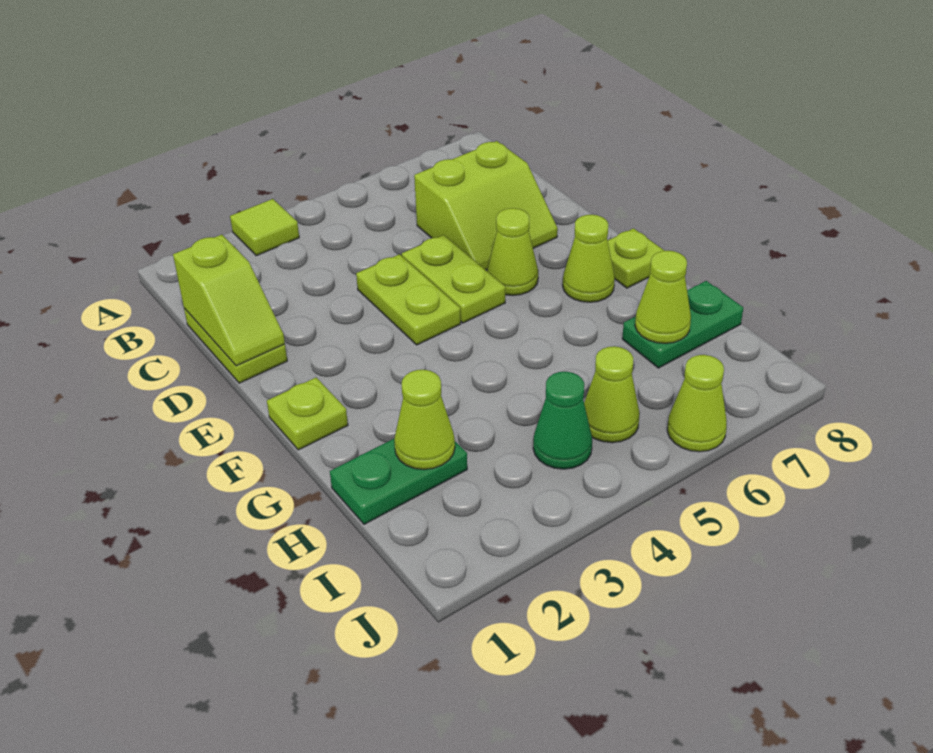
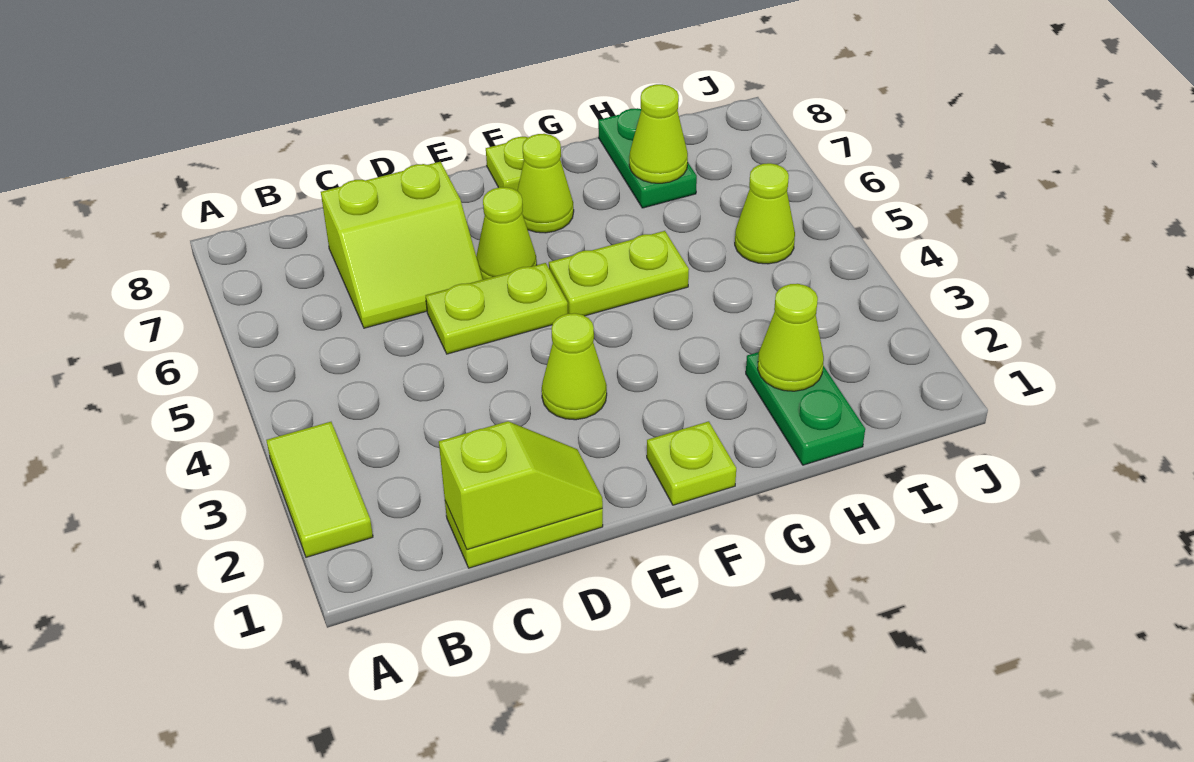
lime 1x1 tile [230,199,299,256] -> lime 1x2 tile [266,422,373,557]
lime 2x2 slope [414,141,558,270] -> lime 2x2 slope turned to [321,162,483,328]
lime 1x2 plate [356,254,461,345] -> lime 1x2 plate moved to [549,231,689,316]
green 1x1 cone [533,372,592,469] -> none
lime 1x1 cone [667,355,727,452] -> lime 1x1 cone moved to [542,313,607,420]

